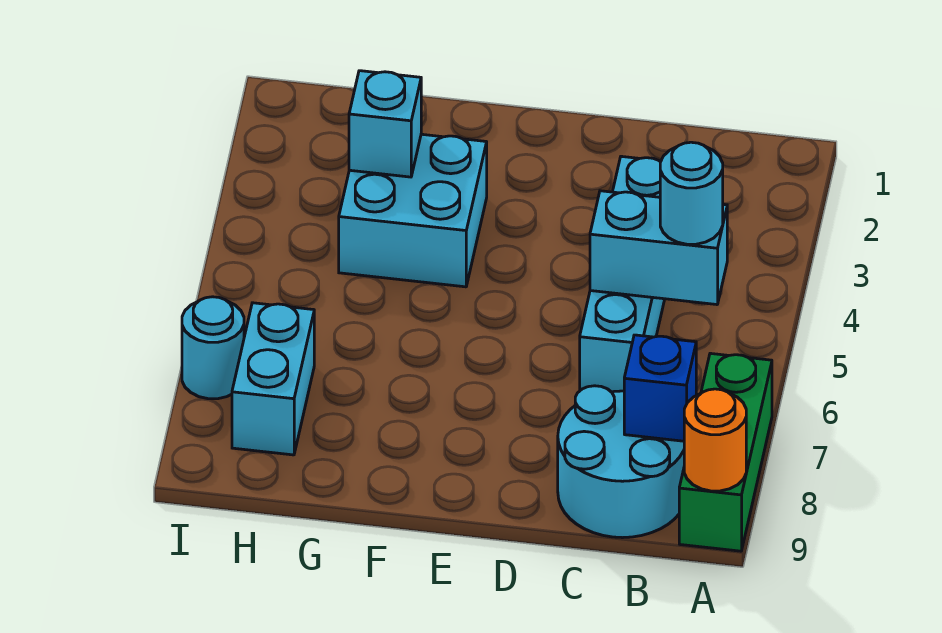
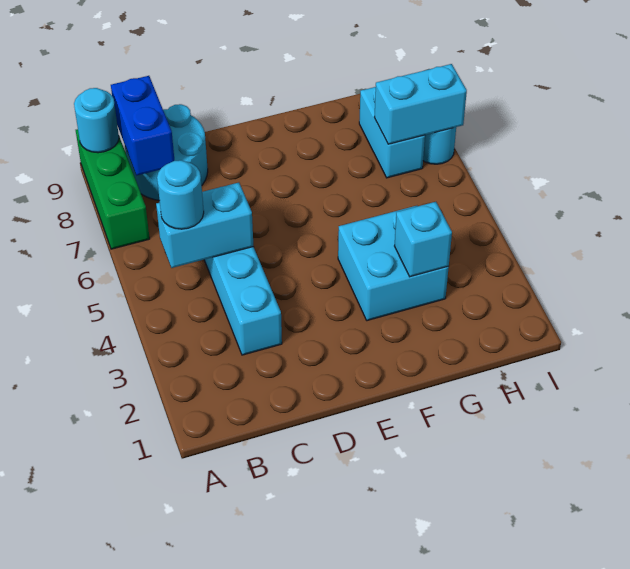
orange 1x1 round brick [684,389,746,491] -> cyan 1x1 round brick [74,88,119,153]
blue 1x1 brick [624,335,696,441] -> blue 1x2 brick [111,76,175,175]
none -> cyan 1x2 brick [374,64,467,144]

